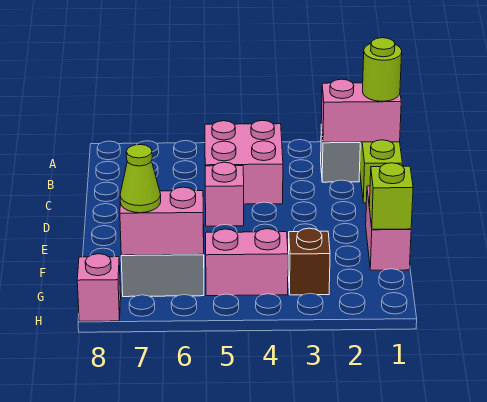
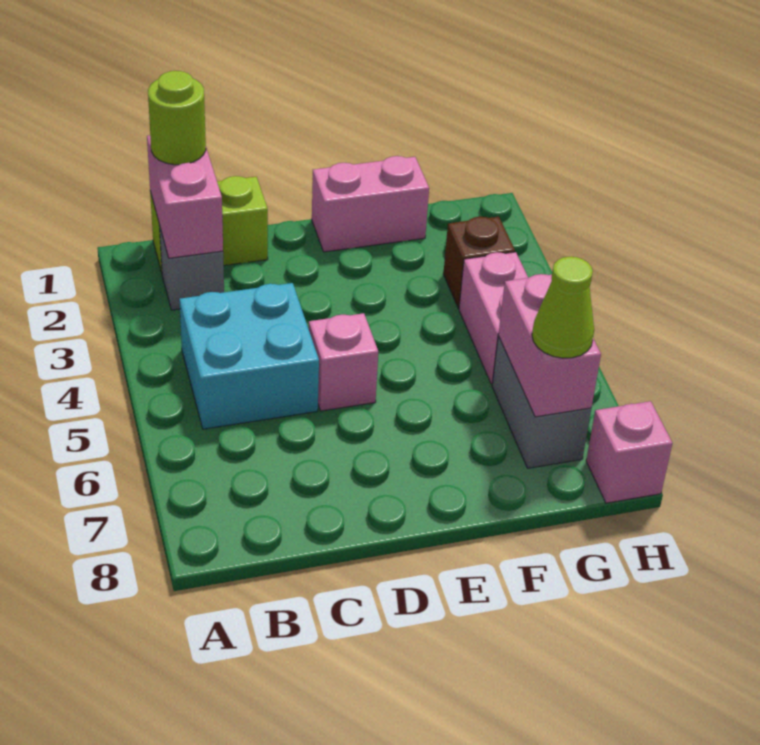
pink 2x2 brick [205,121,283,204] -> cyan 2x2 brick [179,283,319,429]
lime 1x1 brick [369,163,413,229] -> none

